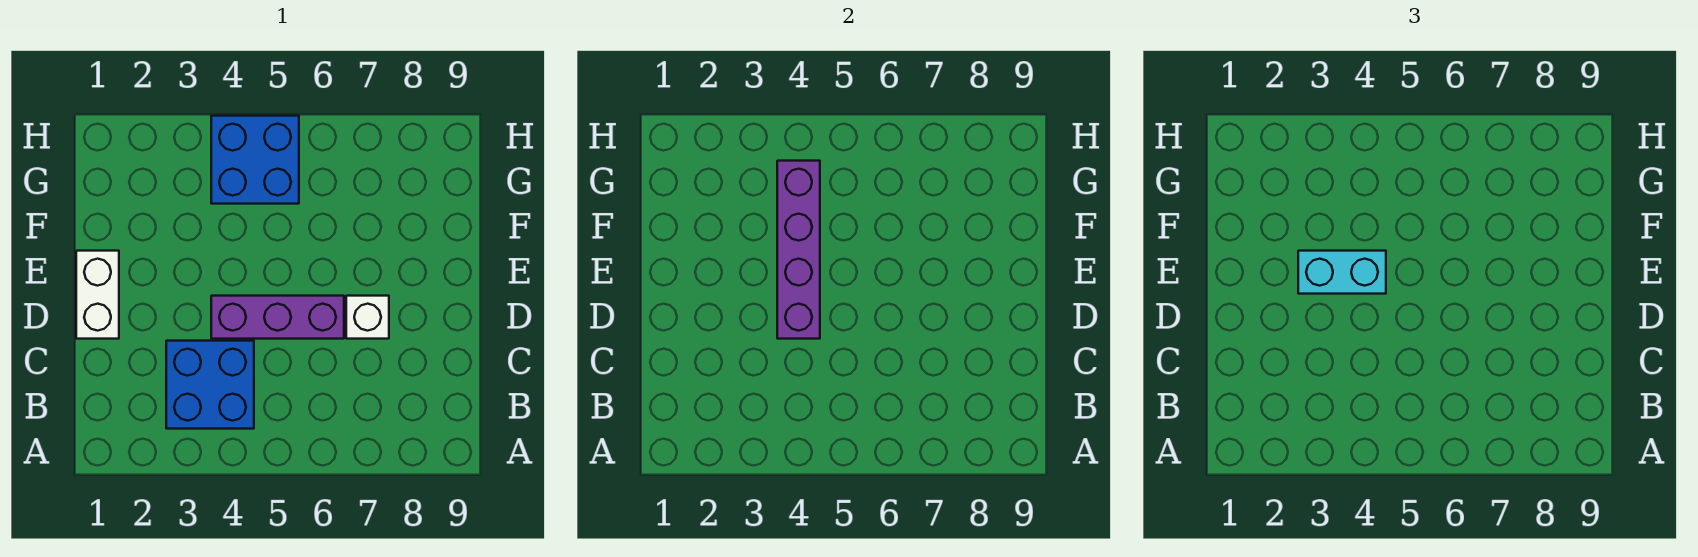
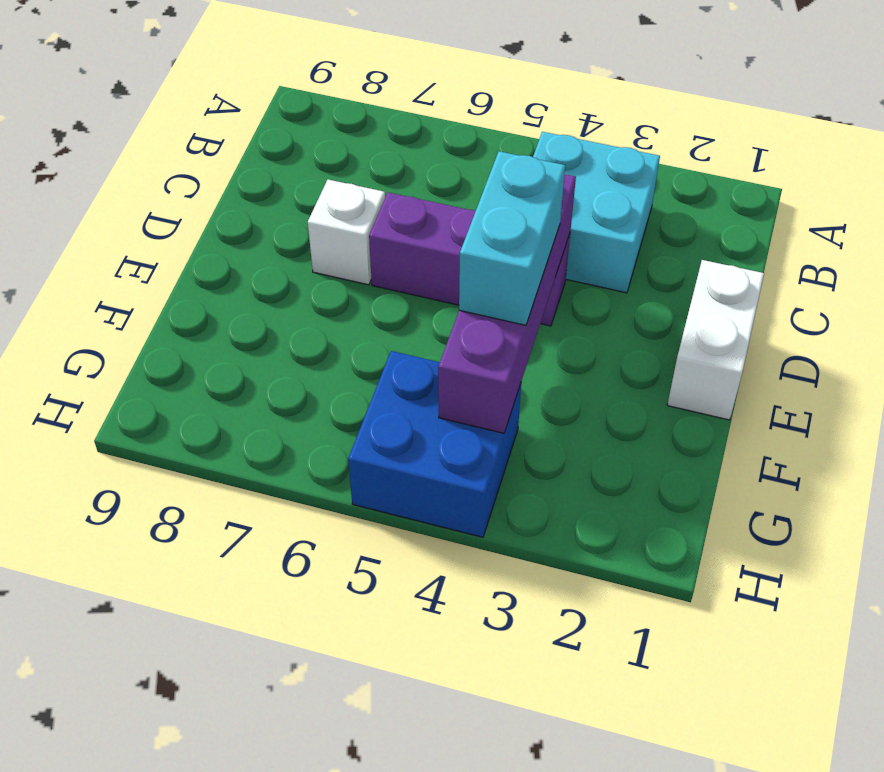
blue 2x2 brick [166,341,254,429] -> cyan 2x2 brick [533,132,660,293]
cyan 1x2 brick [1298,251,1386,294] -> cyan 1x2 brick turned to [459,151,565,325]

